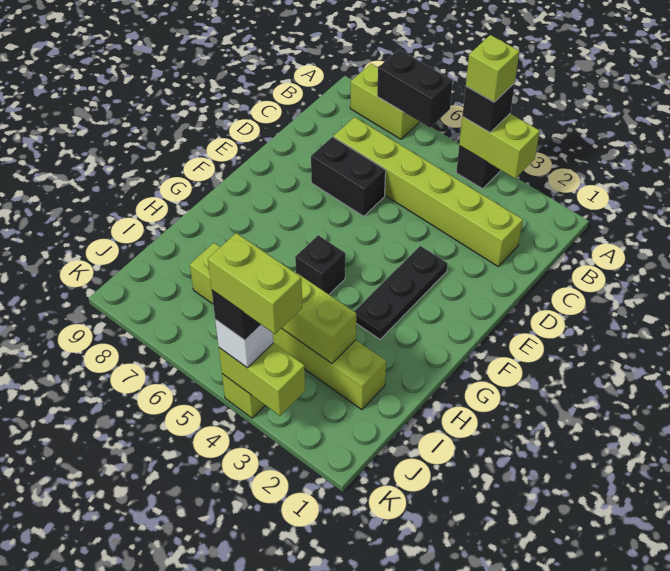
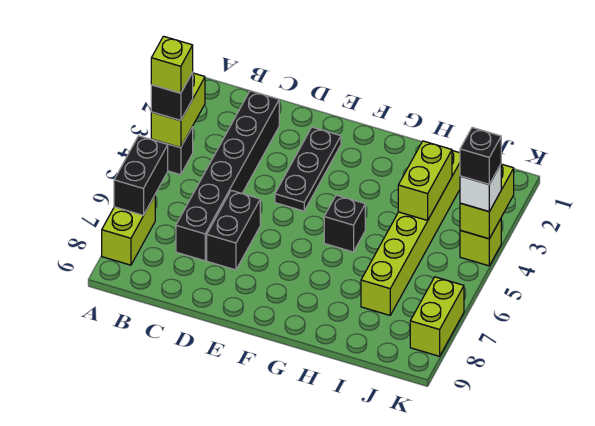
lime 1x6 brick [334,117,523,266] -> black 1x6 brick [176,91,279,261]
black 1x3 plate [354,246,448,339] -> black 1x3 plate turned to [275,127,341,211]
lime 1x2 brick [208,233,302,334] -> lime 1x2 brick moved to [410,277,464,356]

